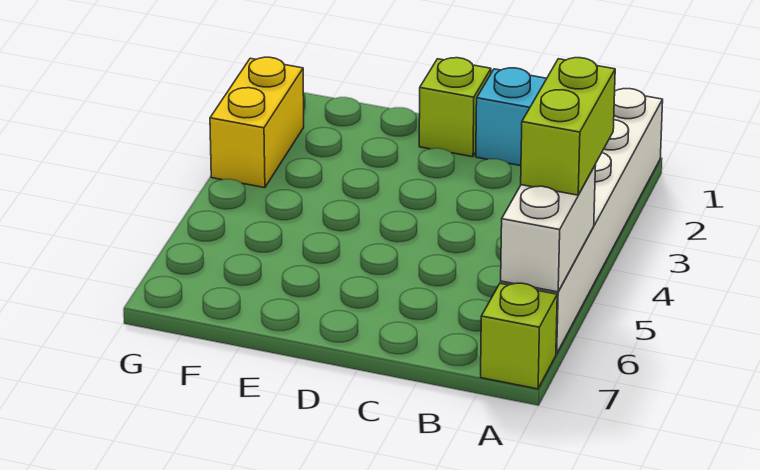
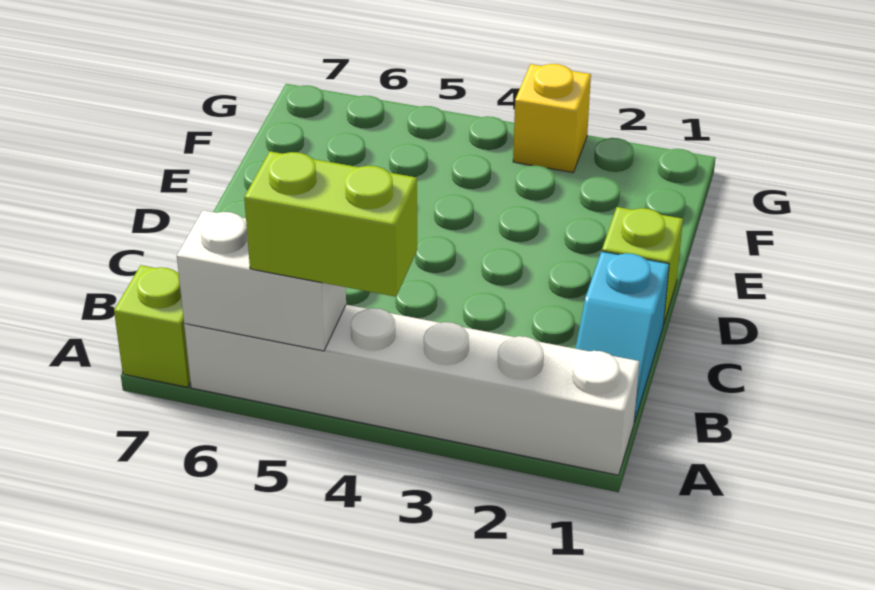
yellow 1x2 brick [210,57,304,188] -> yellow 1x1 brick [513,64,591,173]

